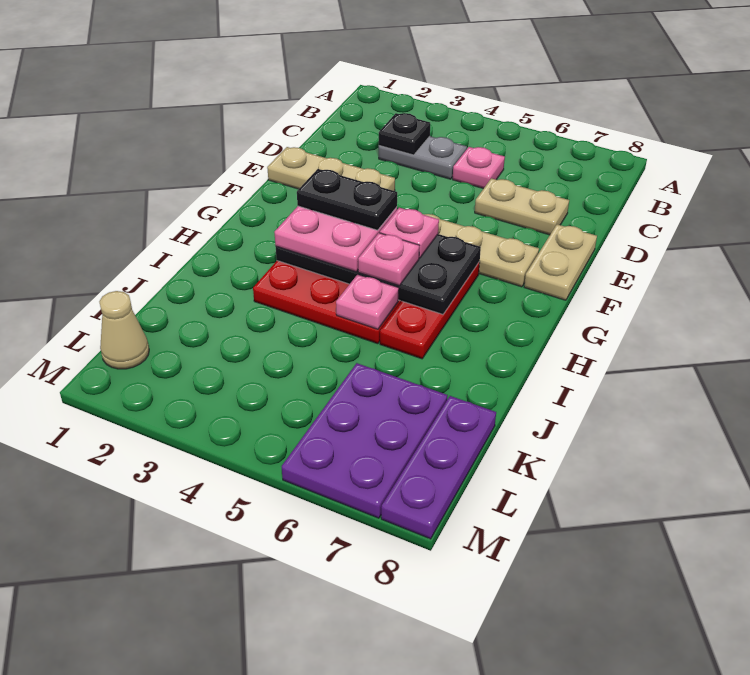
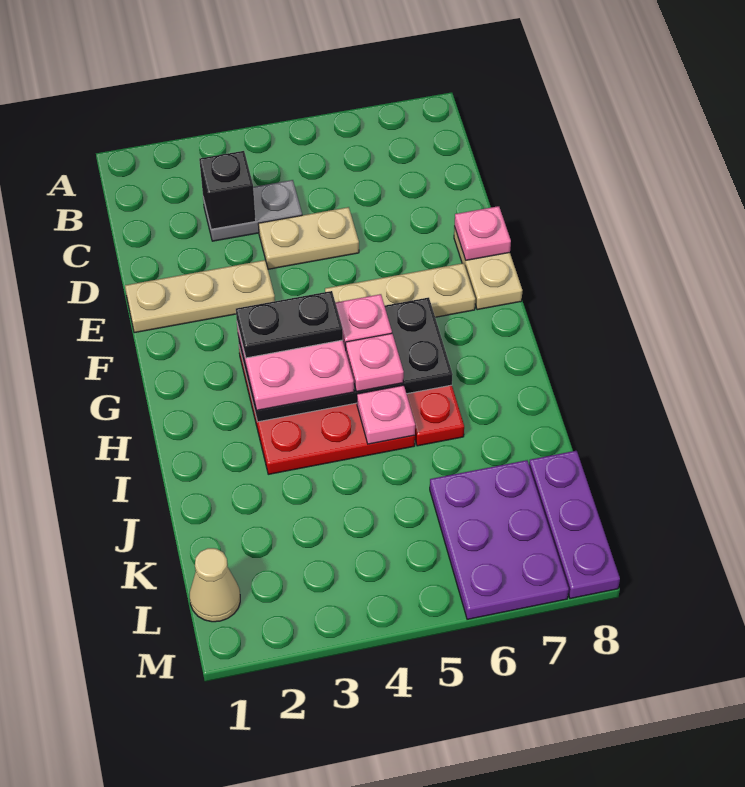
black 1x1 plate [379,113,430,155] -> black 1x1 brick [199,151,256,229]
pink 1x1 plate [453,147,505,189] -> pink 1x1 plate moved to [454,206,511,260]
tan 1x2 plate [475,178,569,235] -> tan 1x2 plate moved to [258,207,359,269]

